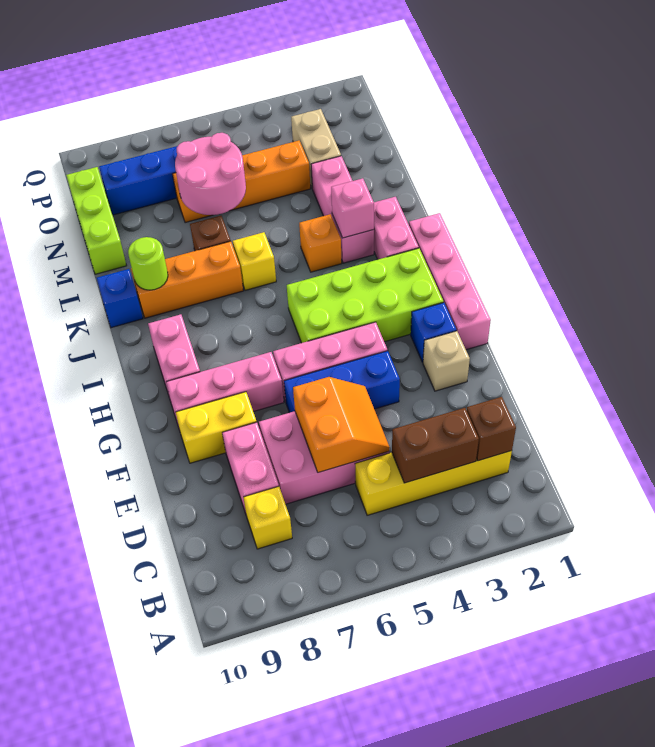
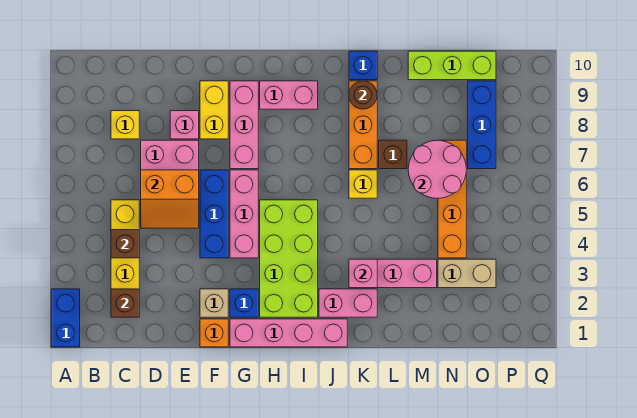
none -> blue 1x2 brick [51,289,80,347]
brown 1x2 brick [392,408,479,483] -> brown 1x1 brick [111,230,139,258]
pink 1x2 brick [222,422,279,514] -> pink 1x1 brick [170,111,199,139]
orange 1x1 brick [299,214,342,272] -> orange 1x1 brick moved to [200,319,228,347]
lime 1x1 round brick [128,237,168,290] -> brown 1x1 round brick [349,81,377,109]

